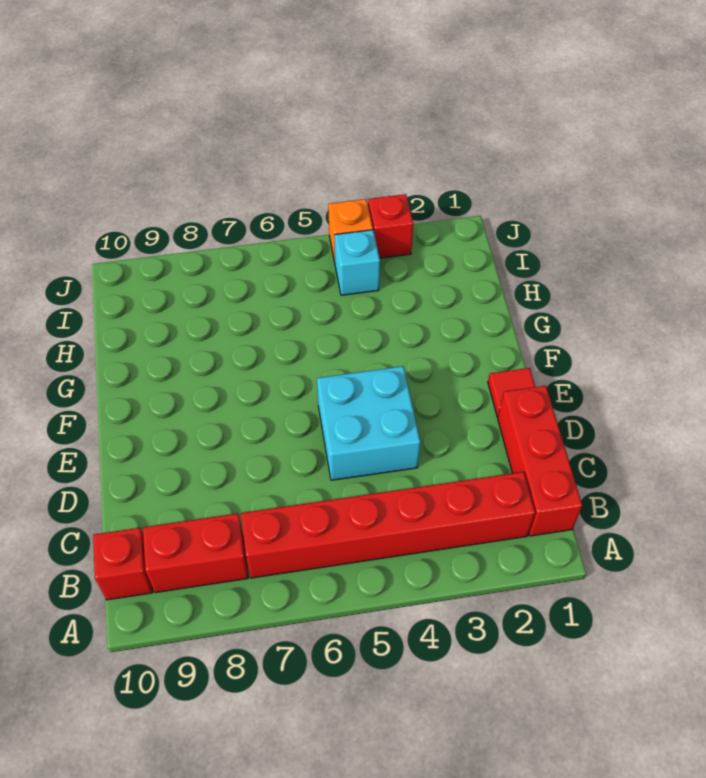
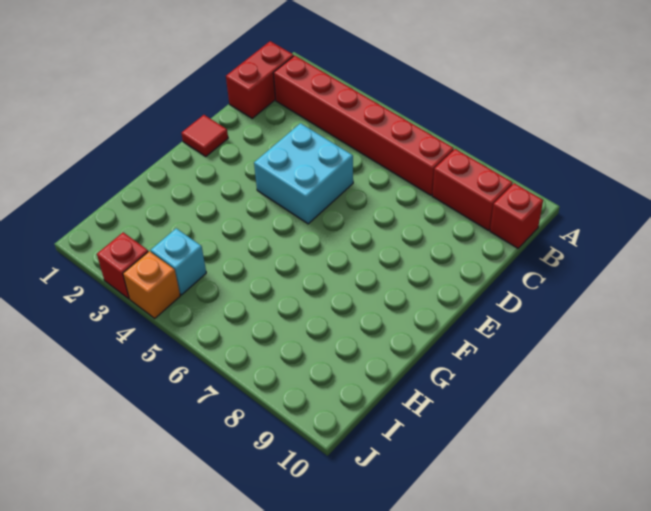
red 1x3 brick [498,386,582,536] -> red 1x2 brick [226,41,294,118]

